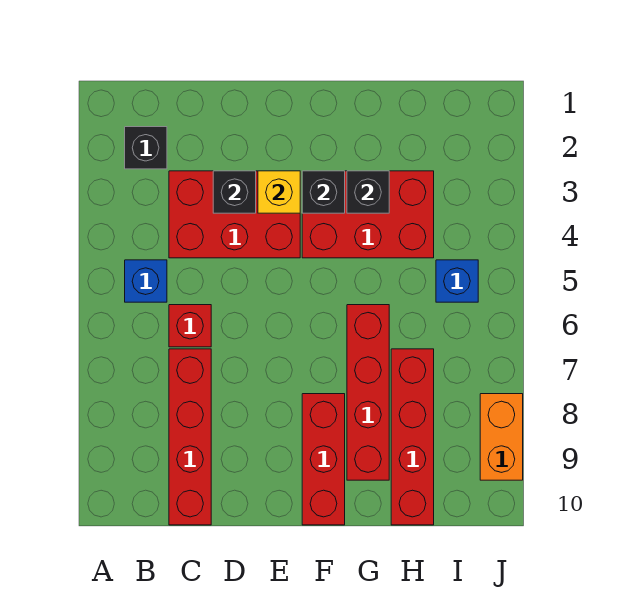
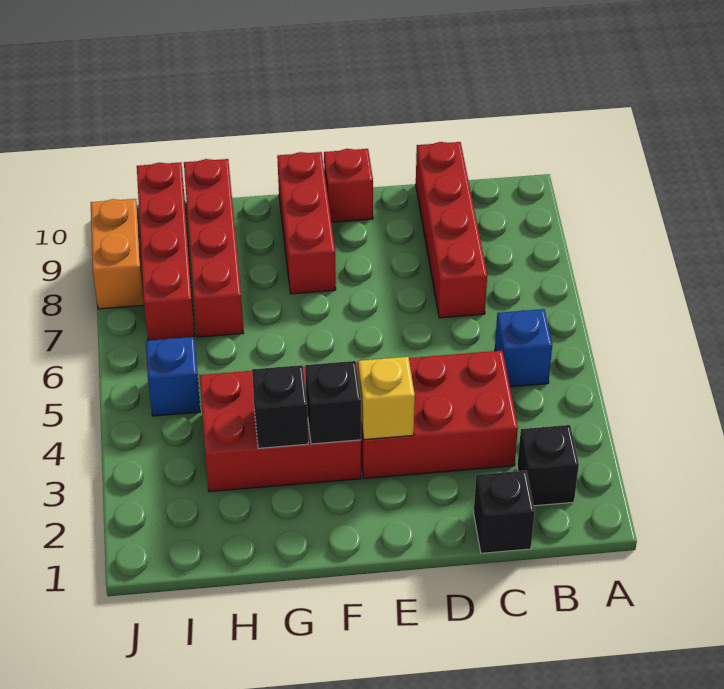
red 1x1 brick [169,305,211,347] -> red 1x1 brick moved to [324,149,373,222]
black 1x1 brick [213,171,256,213] -> black 1x1 brick moved to [474,471,535,553]
red 1x4 brick [347,305,389,480] -> red 1x4 brick moved to [137,162,195,340]

